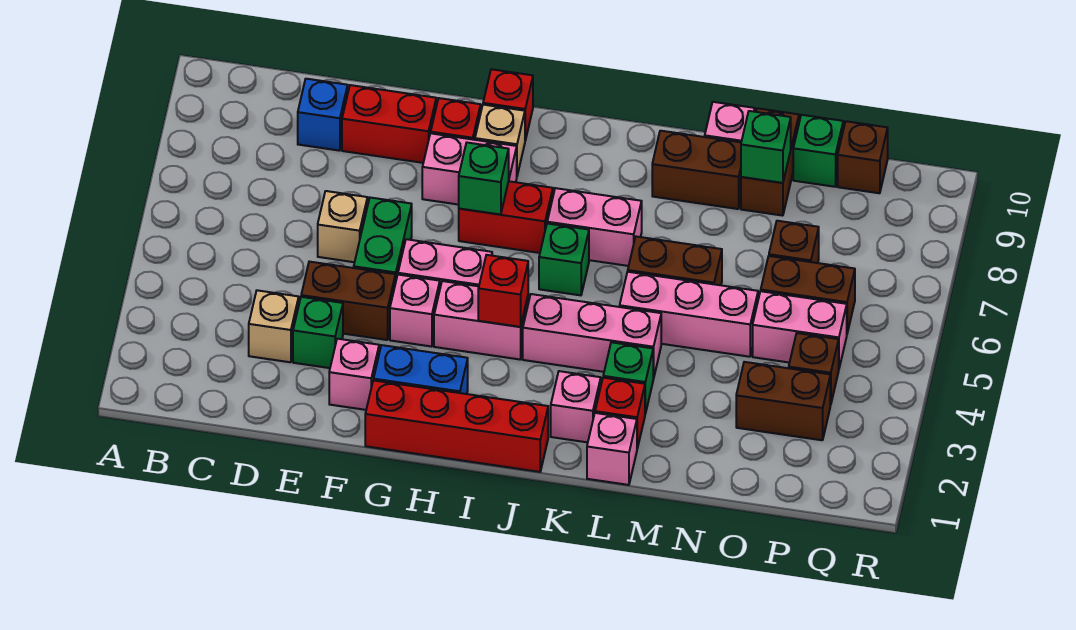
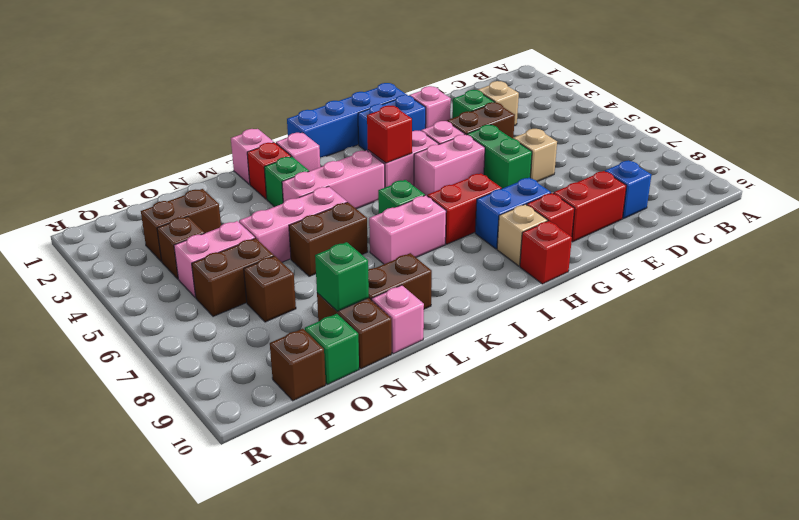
red 1x4 brick [365,380,548,472] -> blue 1x4 brick [287,83,407,158]
pink 1x2 brick [422,133,517,205] -> blue 1x2 brick [475,178,551,249]
green 1x1 brick [459,143,509,215] -> none

